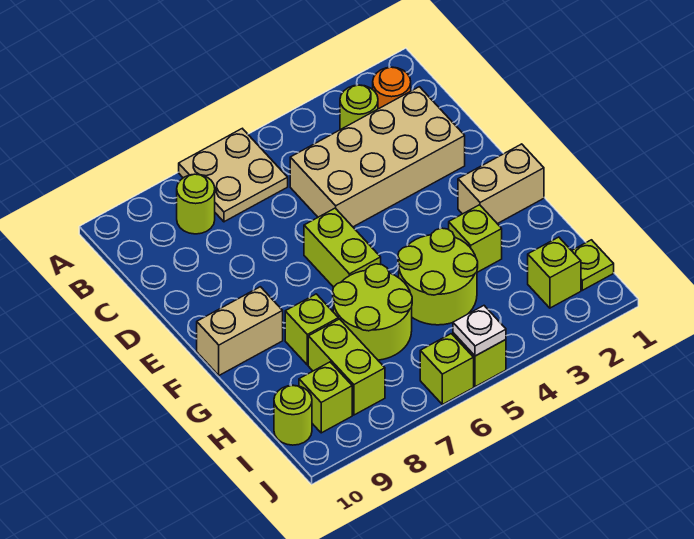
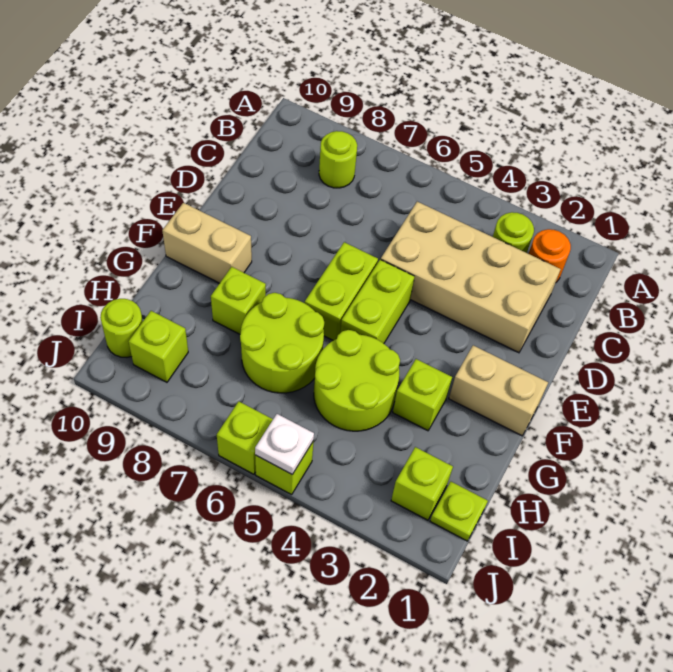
tan 2x2 plate [179,129,288,222] -> none
lime 1x2 brick [308,319,385,415] -> lime 1x2 brick moved to [340,260,415,343]

